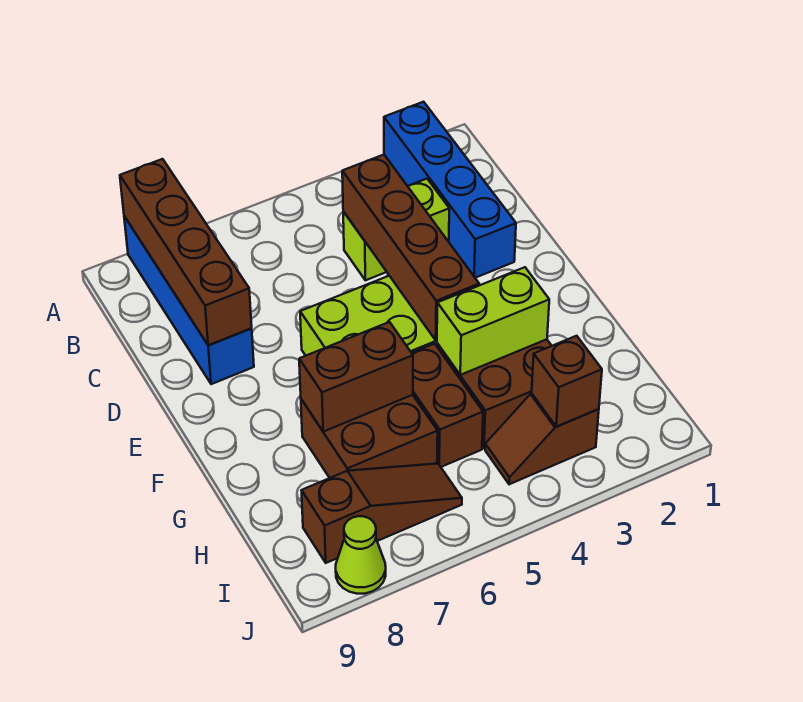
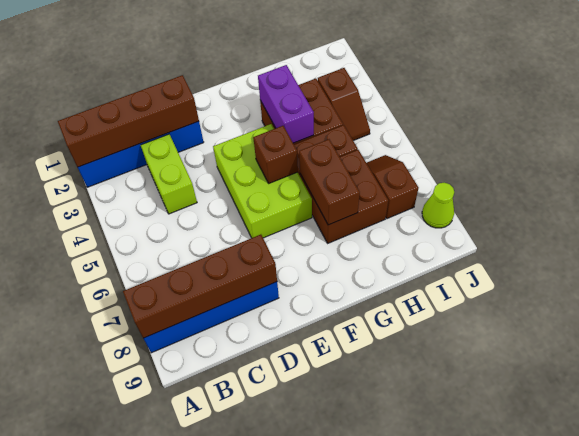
brown 1x4 brick [342,155,479,340] -> brown 1x4 brick moved to [58,75,199,167]
lime 1x2 brick [437,267,549,375] -> purple 1x2 brick [258,65,314,143]
brown 1x1 brick [532,336,602,427] -> brown 1x1 brick moved to [253,126,298,183]
brown 1x3 slope [302,464,462,563] -> brown 1x2 slope [367,155,418,219]

